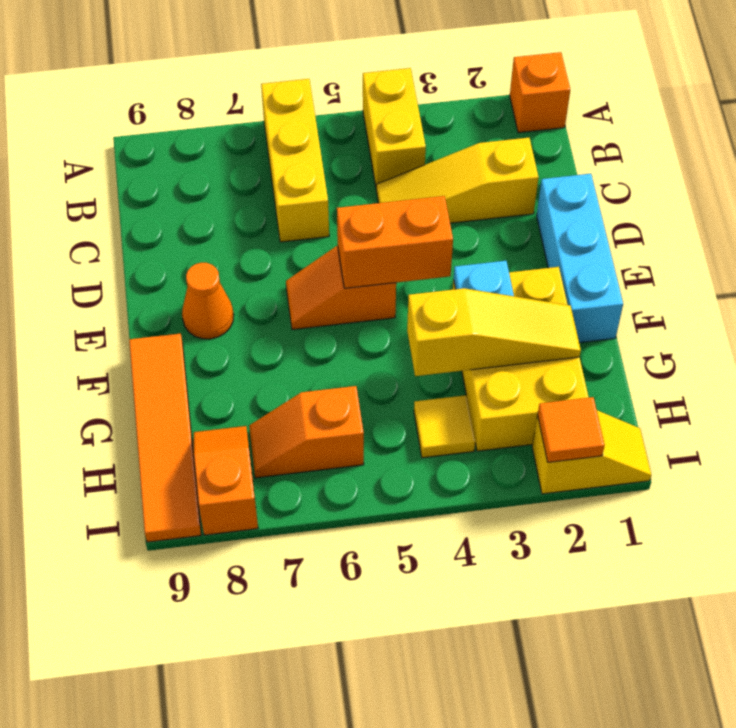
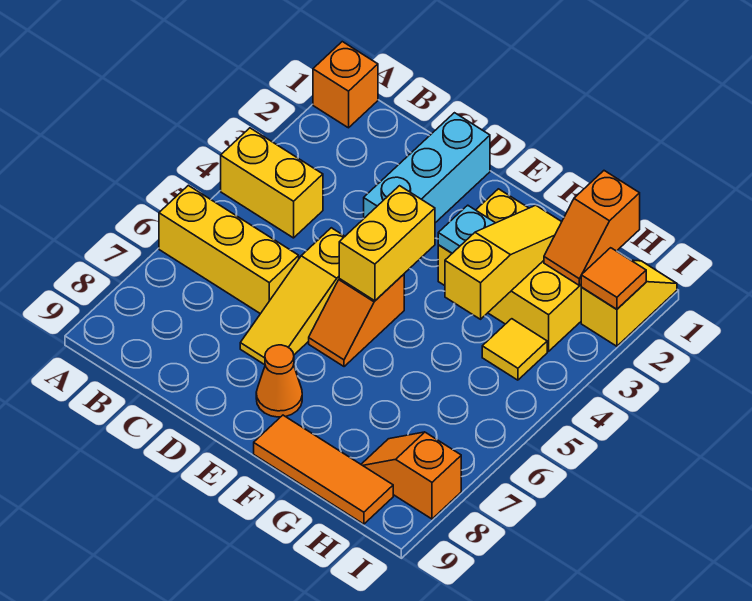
yellow 1x3 slope [376,138,539,223] -> yellow 1x3 slope moved to [240,228,345,365]
cyan 1x3 brick [537,174,623,343] -> cyan 1x3 brick turned to [364,113,490,223]
orange 1x2 brick [337,196,453,288] -> yellow 1x2 brick [339,186,435,301]
orange 1x4 tile [129,333,201,542] -> orange 1x3 tile [254,415,393,524]
orange 1x2 slope [249,386,364,478] -> orange 1x2 slope moved to [544,171,640,286]

